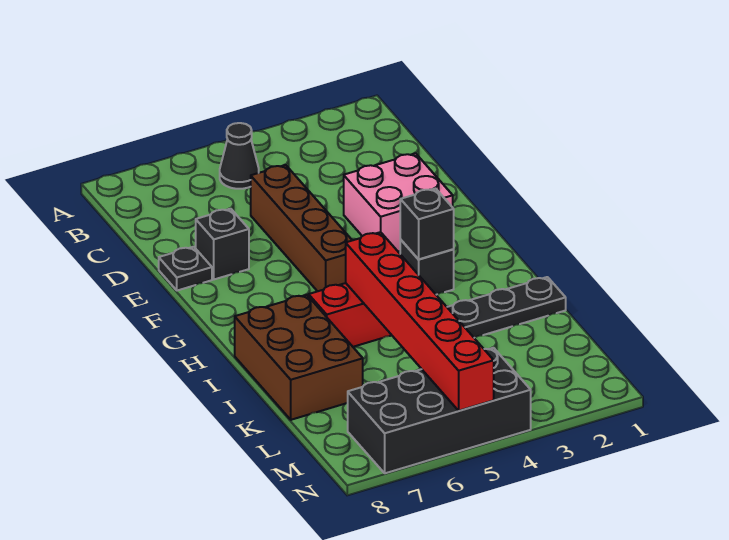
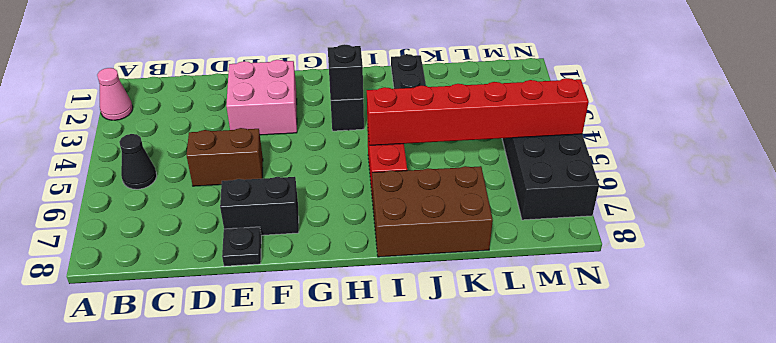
none -> pink 1x1 cone [97,68,133,120]
brown 1x4 brick [251,165,352,291] -> brown 1x2 brick [187,128,263,186]
black 1x1 brick [196,209,249,279] -> black 1x2 brick [220,177,299,235]

